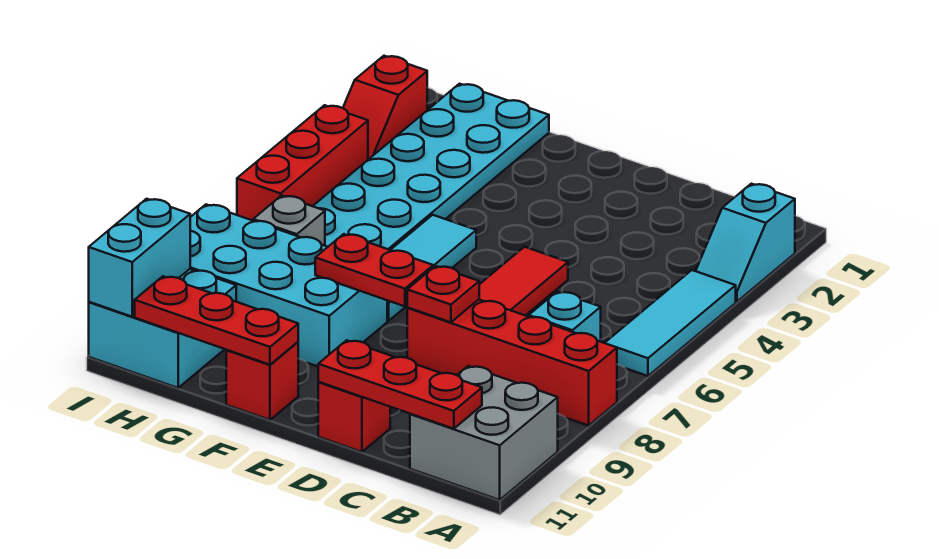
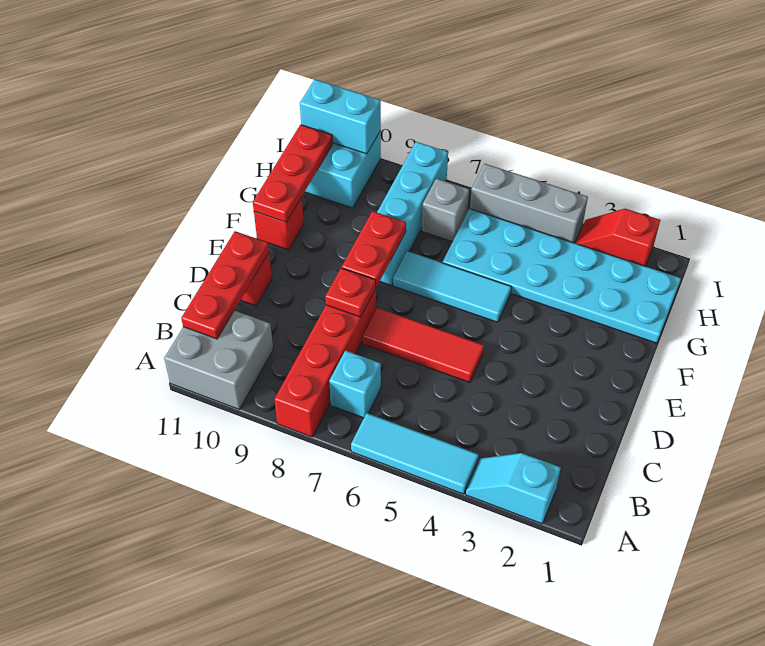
cyan 2x4 brick [190,204,387,366] -> cyan 1x4 brick [377,142,448,285]
red 1x3 brick [237,105,368,221] -> grey 1x3 brick [470,164,588,243]

